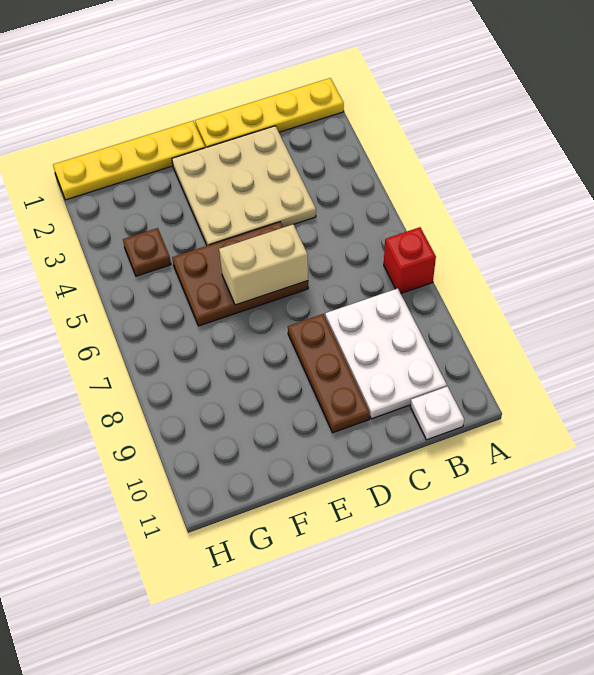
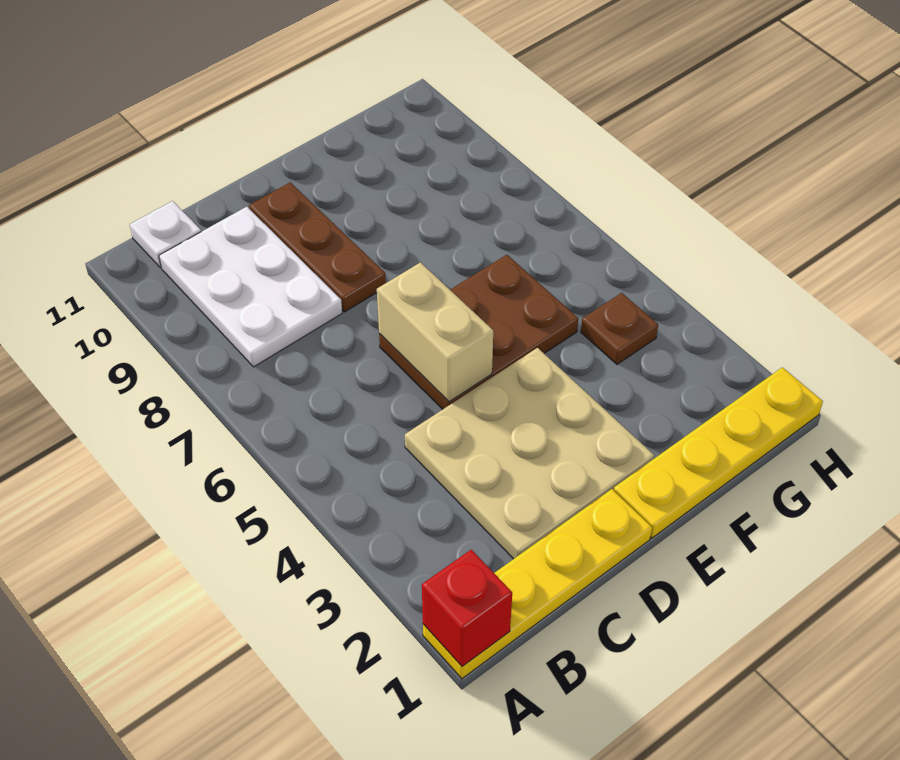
red 1x1 brick [384,227,436,293] -> red 1x1 brick moved to [422,550,512,666]
tan 1x2 brick [219,224,308,305] -> tan 1x2 brick turned to [377,262,493,402]

